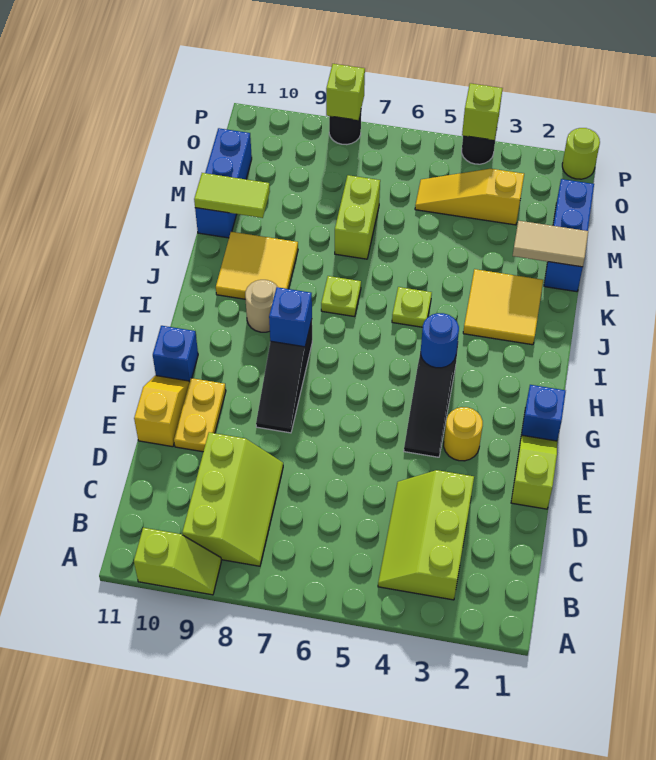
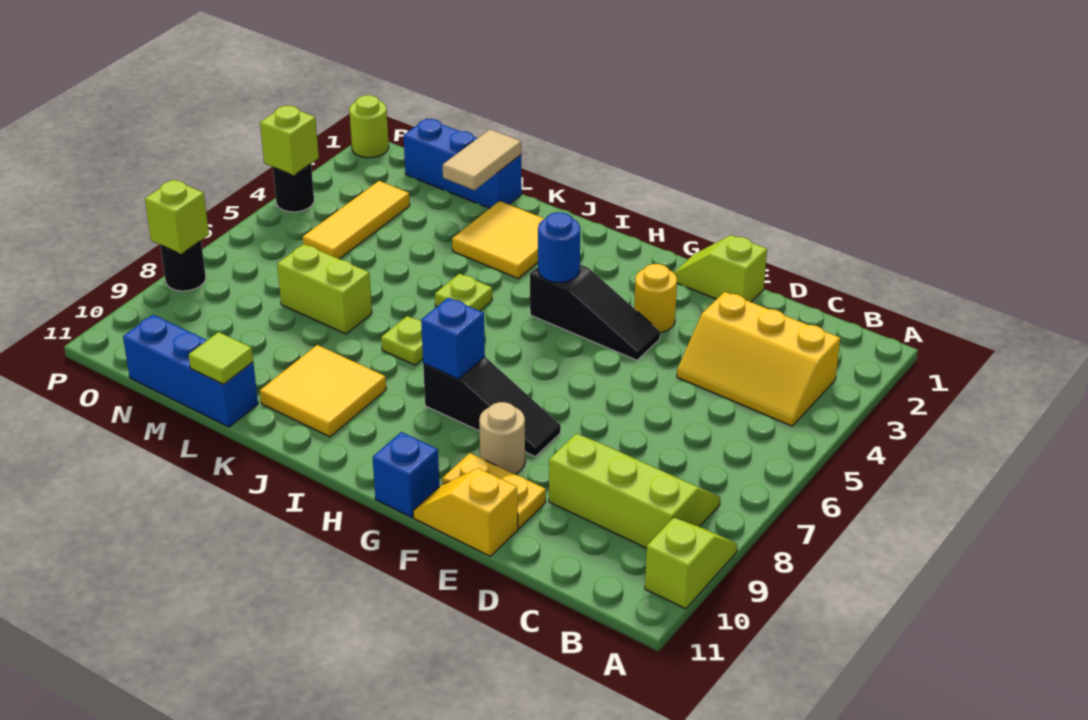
lime 2x3 slope [378,470,474,600] -> yellow 2x3 slope [677,292,840,426]
blue 1x1 brick [522,385,566,441] -> none
tan 1x1 round brick [245,280,277,332] -> tan 1x1 round brick moved to [479,402,525,474]
lime 1x2 tile [194,173,270,218] -> lime 1x1 tile [189,332,253,384]
yellow 1x3 slope [415,169,524,225] -> yellow 1x3 tile [303,181,410,259]

